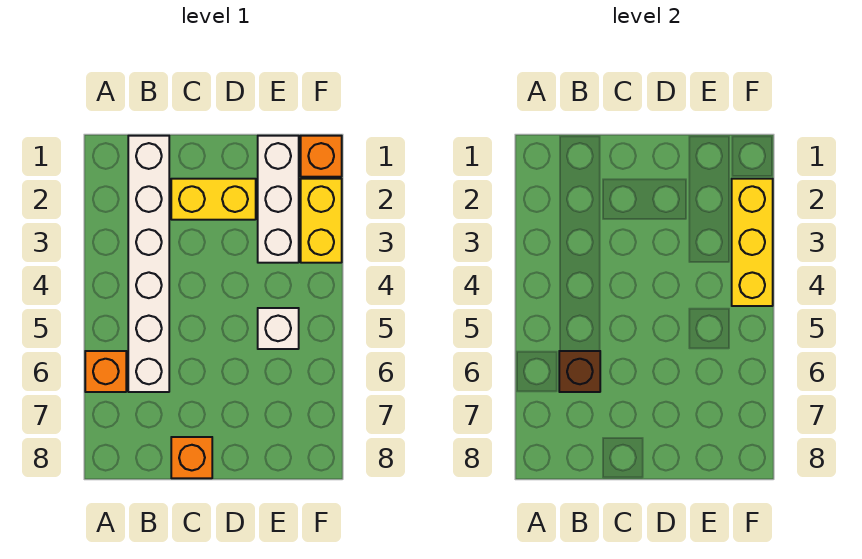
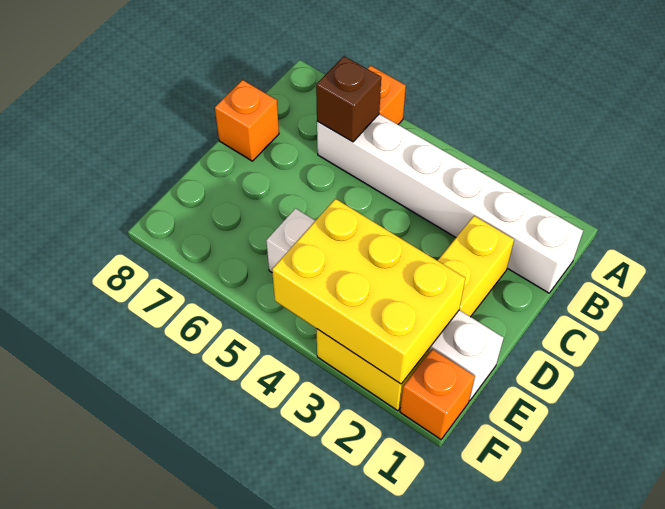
yellow 1x3 brick [732,179,773,306] -> yellow 2x3 brick [272,199,465,384]

